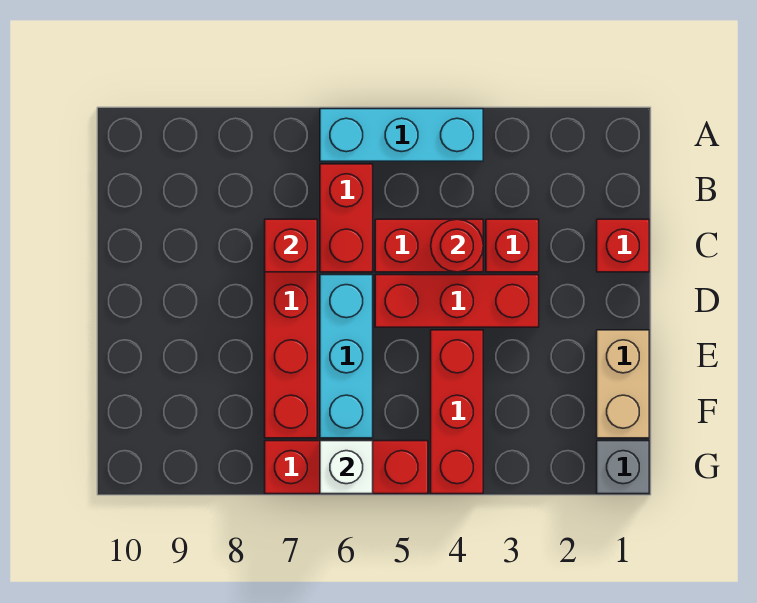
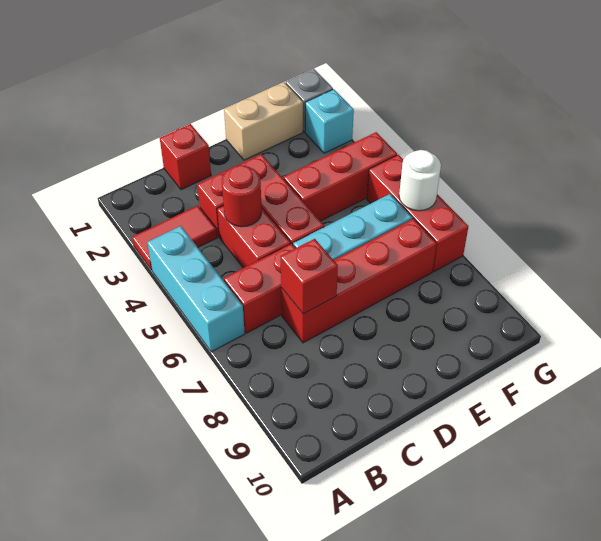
none -> red 1x2 tile [132,206,217,270]
none -> cyan 1x1 brick [305,89,354,153]
white 1x1 brick [320,441,373,494] -> white 1x1 round brick [399,150,441,211]

